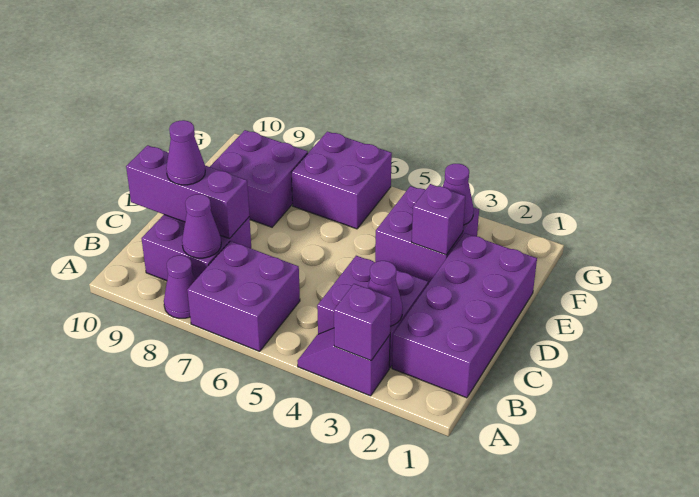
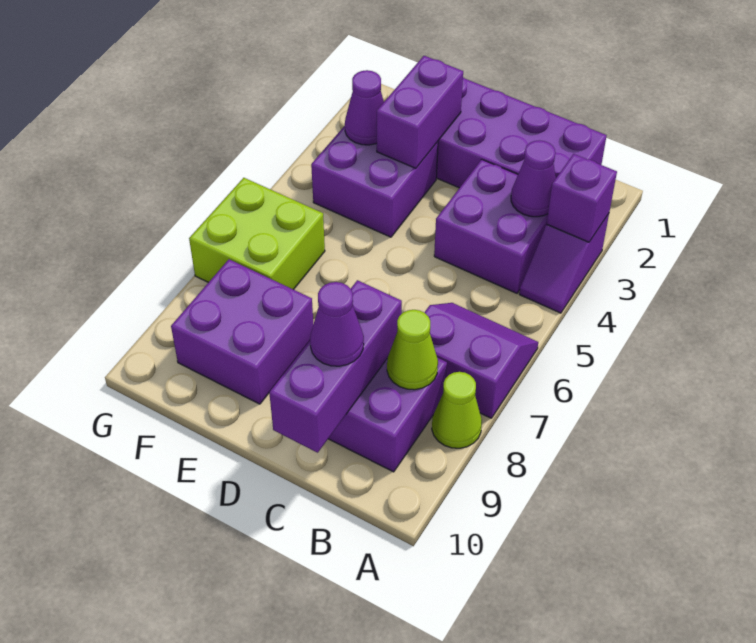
purple 2x2 brick [187,241,300,351] -> purple 2x2 slope [424,303,538,418]
purple 1x1 cone [164,255,195,318] -> lime 1x1 cone [432,372,482,448]
purple 1x1 cone [182,194,221,258] -> lime 1x1 cone [387,310,438,390]
purple 1x1 brick [412,184,465,255] -> purple 1x2 brick [377,56,463,168]
purple 2x2 brick [291,132,392,229] -> lime 2x2 brick [189,178,325,290]

